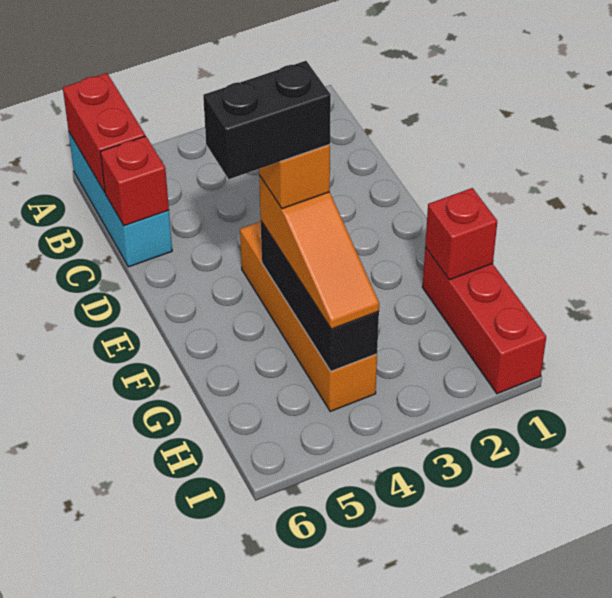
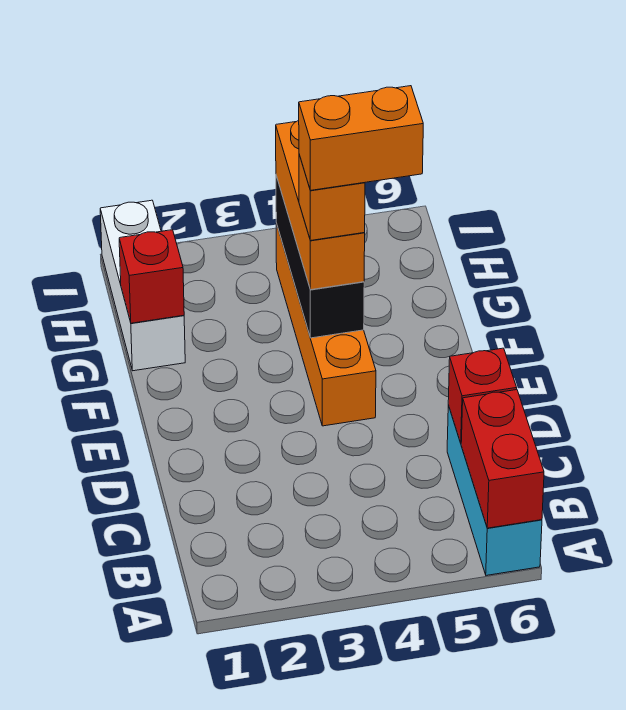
orange 1x3 slope [259,175,379,329] -> orange 1x3 brick [276,120,365,290]
black 1x2 brick [203,61,331,179] -> orange 1x2 brick [299,86,423,190]
red 1x3 brick [422,247,546,394] -> white 1x3 brick [100,200,185,371]

